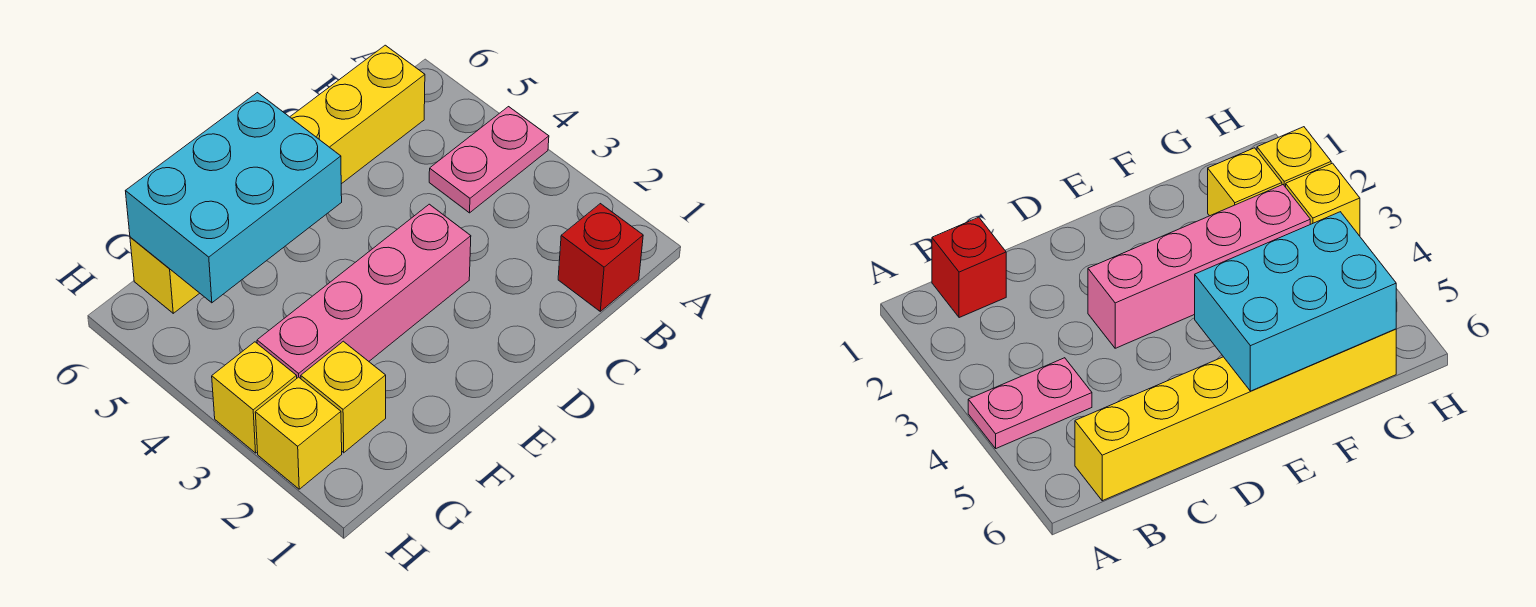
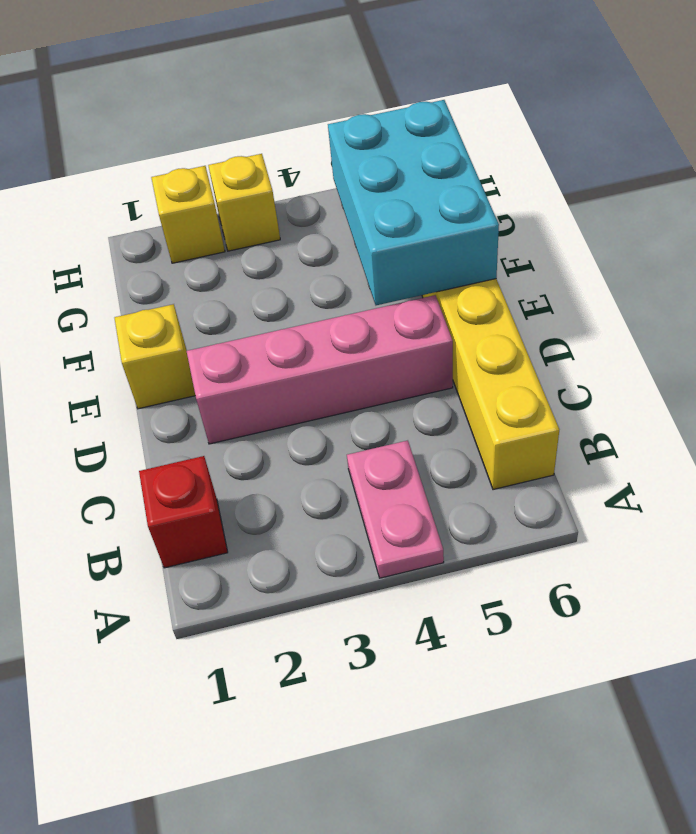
pink 1x4 brick [257,204,471,379] -> pink 1x4 brick turned to [187,295,453,444]
yellow 1x1 brick [301,341,386,453] -> yellow 1x1 brick moved to [115,304,195,409]

